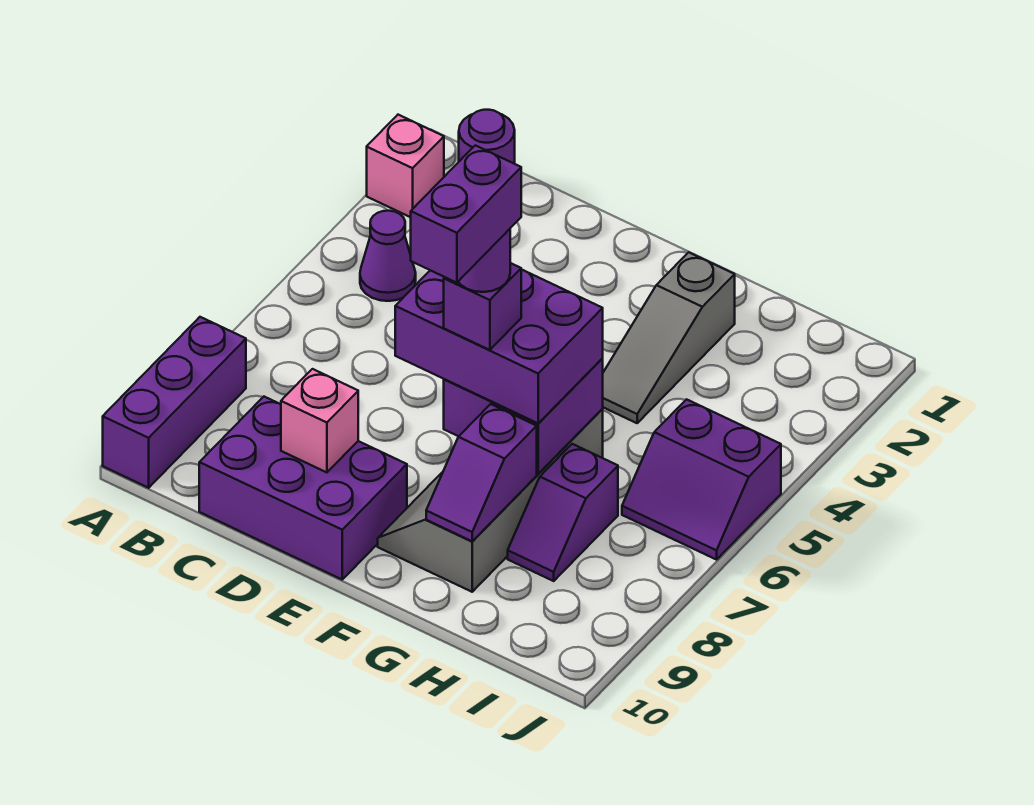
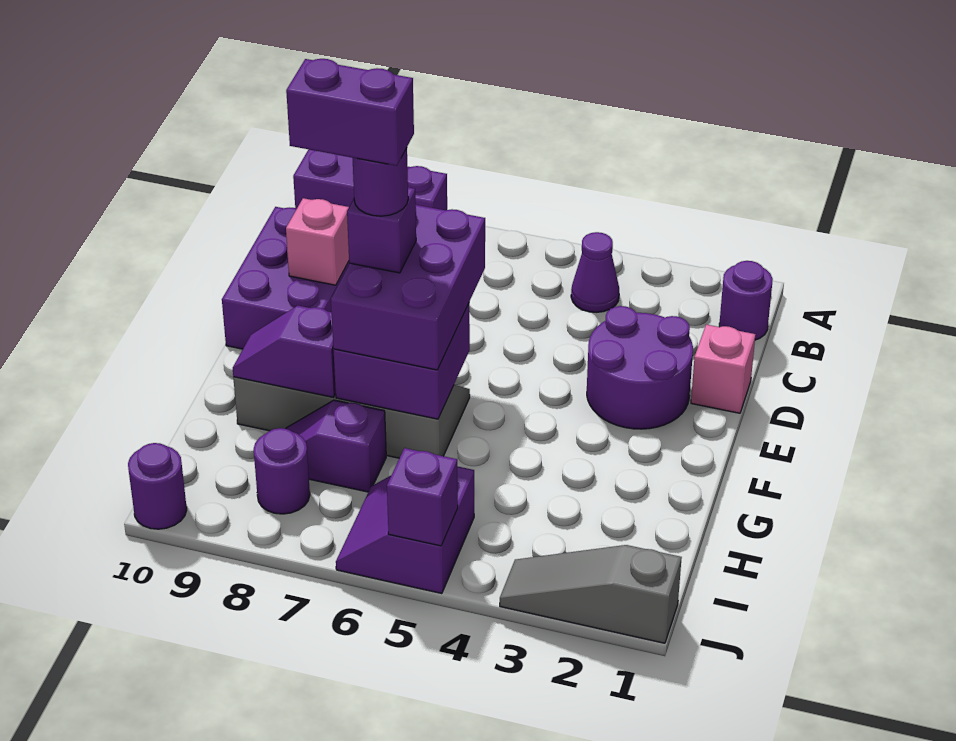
pink 1x1 brick [367,115,444,217] -> pink 1x1 brick moved to [691,325,755,413]
none -> purple 2x2 round brick [587,306,693,429]
grey 1x3 slope [603,252,735,423] -> grey 1x3 slope moved to [500,545,682,643]
none -> purple 1x1 round brick [254,428,310,514]
none -> purple 1x1 brick [387,448,458,546]
none -> purple 1x1 round brick [128,443,187,529]

